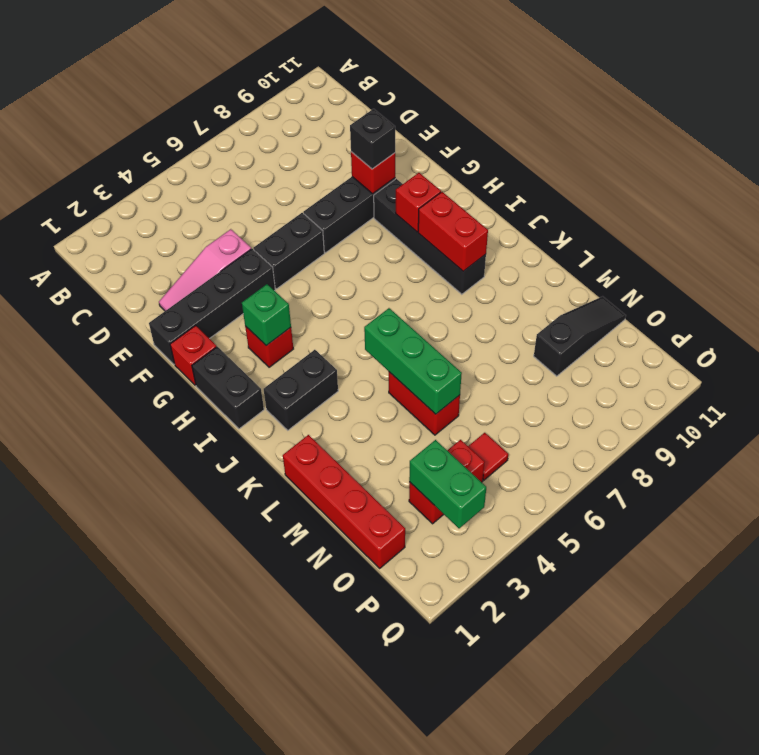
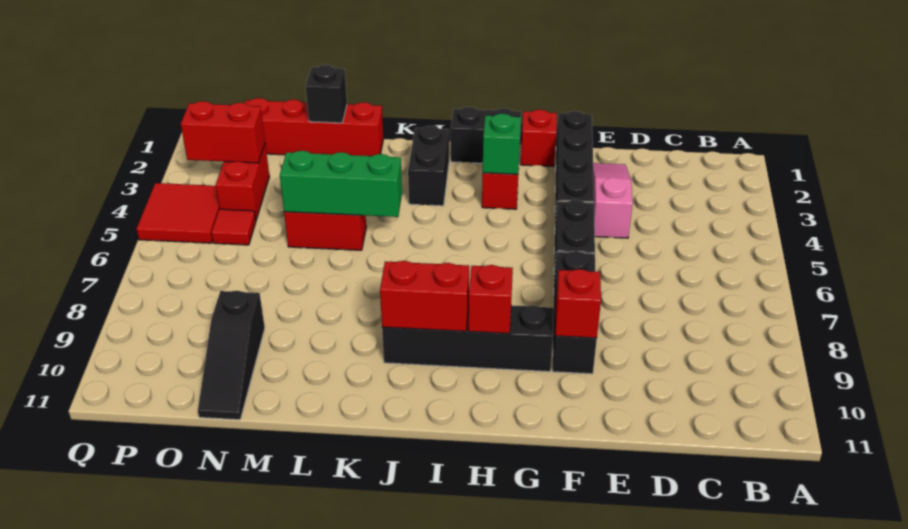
black 1x1 brick [350,109,395,169] -> black 1x1 brick moved to [306,65,347,123]
green 1x2 brick [409,440,486,528] -> red 1x2 brick [181,101,265,163]
none -> red 2x2 tile [137,183,220,243]

